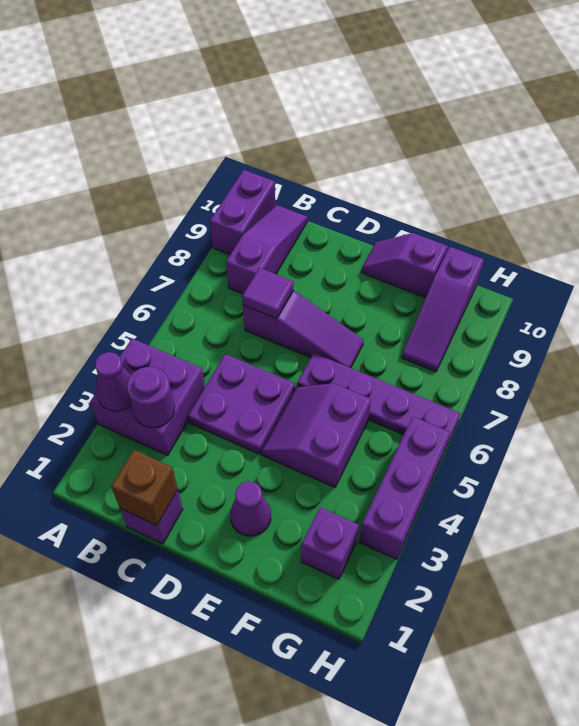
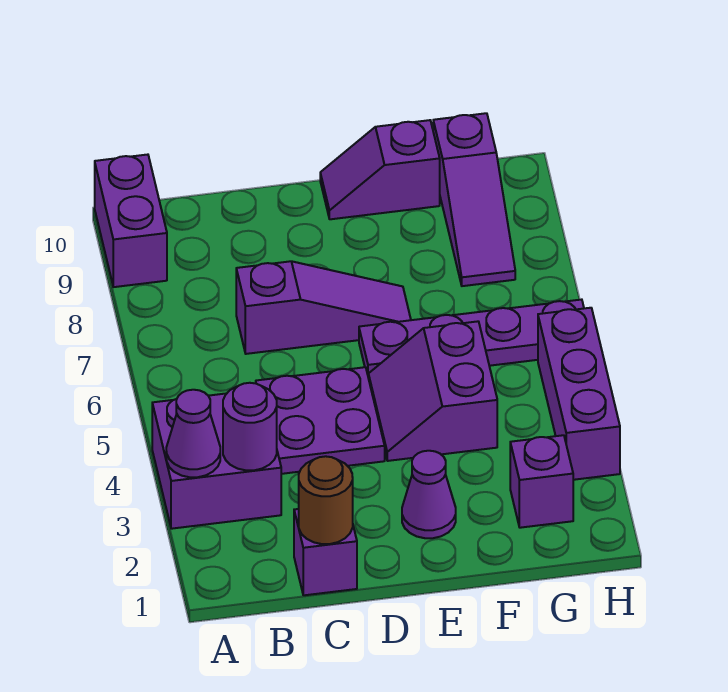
purple 1x3 slope [226,205,308,294] -> none
brown 1x1 brick [111,450,178,525] -> brown 1x1 round brick [299,456,353,544]
purple 1x1 tile [242,268,294,319] -> none

